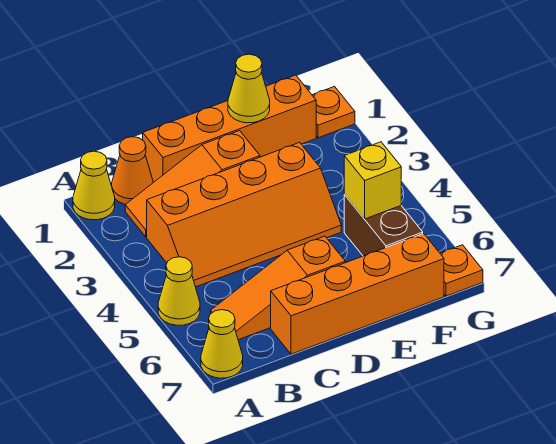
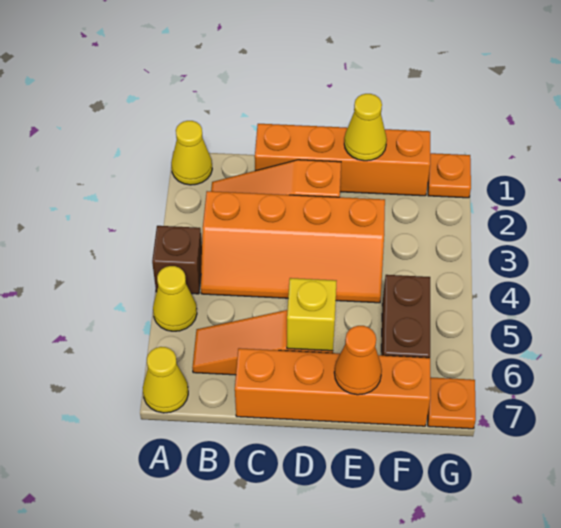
none -> brown 1x1 brick [152,226,202,294]
orange 1x1 cone [112,137,153,204] -> orange 1x1 cone moved to [334,326,382,395]
yellow 1x1 brick [344,142,401,219] -> yellow 1x1 brick moved to [287,278,336,351]

